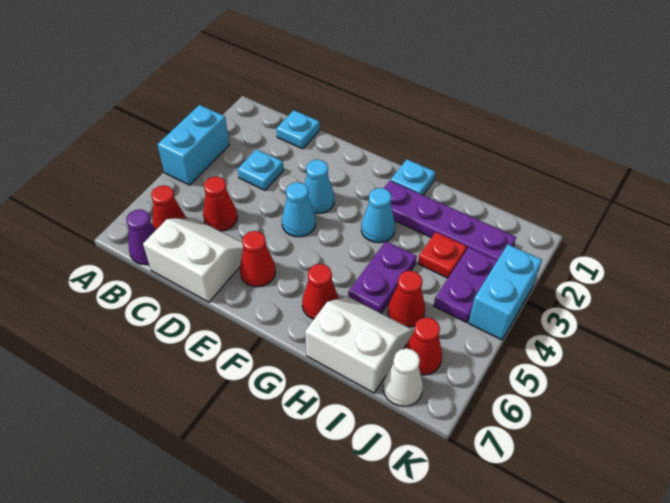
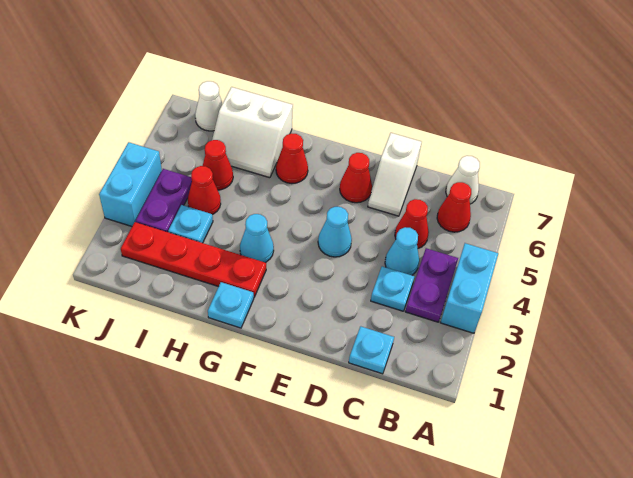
purple 1x1 cone [126,209,156,265] -> white 1x1 cone [446,156,480,204]
white 2x2 slope [143,218,243,302] -> white 1x2 slope [368,133,422,216]
cyan 1x1 cone [305,160,334,214] -> cyan 1x1 cone moved to [385,227,419,275]
purple 1x4 plate [384,180,516,260] -> red 1x4 plate [121,222,266,297]
purple 1x2 plate [348,241,417,313] -> purple 1x2 plate moved to [405,248,458,322]
red 1x1 plate [418,232,467,278] -> cyan 1x1 plate [168,205,213,243]
red 1x1 cone [405,317,442,375] -> red 1x1 cone moved to [188,166,221,215]

